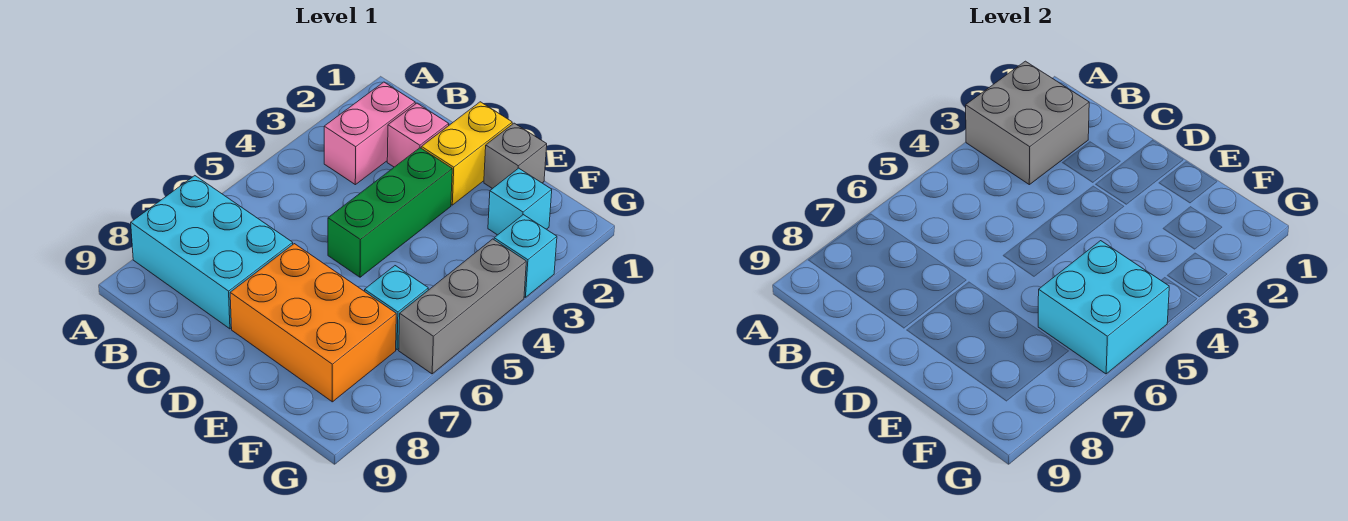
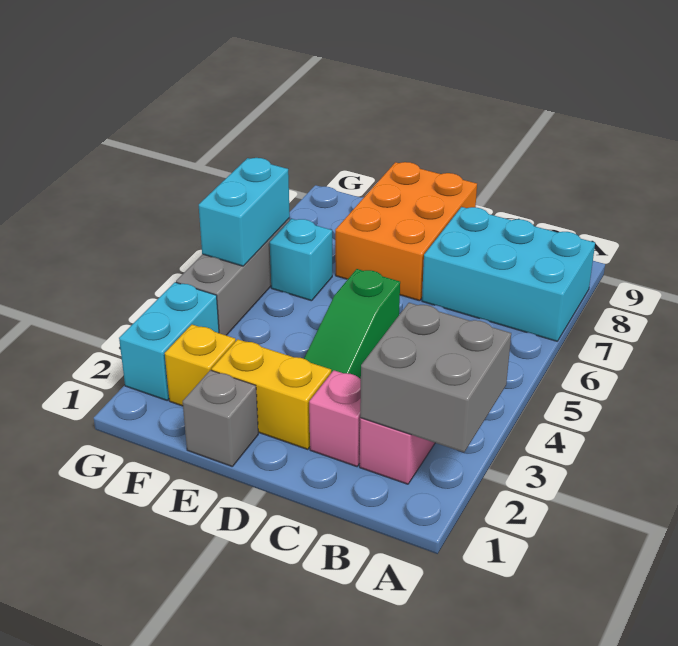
yellow 1x2 brick [421,102,512,205] -> yellow 1x2 brick turned to [212,339,331,449]
green 1x3 brick [328,148,452,277] -> green 1x3 slope [304,269,400,379]
orange 2x3 brick [230,244,396,402] -> orange 2x3 brick turned to [335,162,477,301]
cyan 1x1 brick [488,168,552,235] -> yellow 1x1 brick [165,325,236,406]
cyan 2x2 brick [1038,241,1169,374] -> cyan 1x2 brick [199,158,290,266]
cyan 1x1 brick [494,215,557,297] -> cyan 1x2 brick [119,282,219,400]

